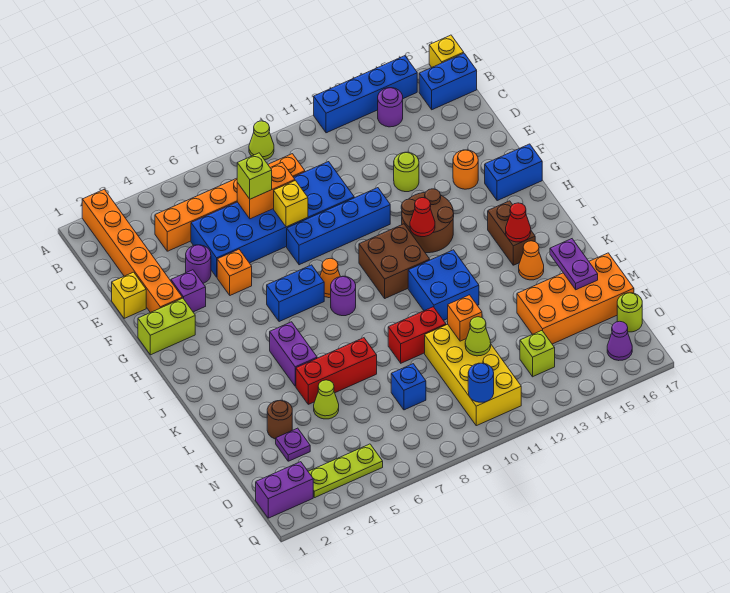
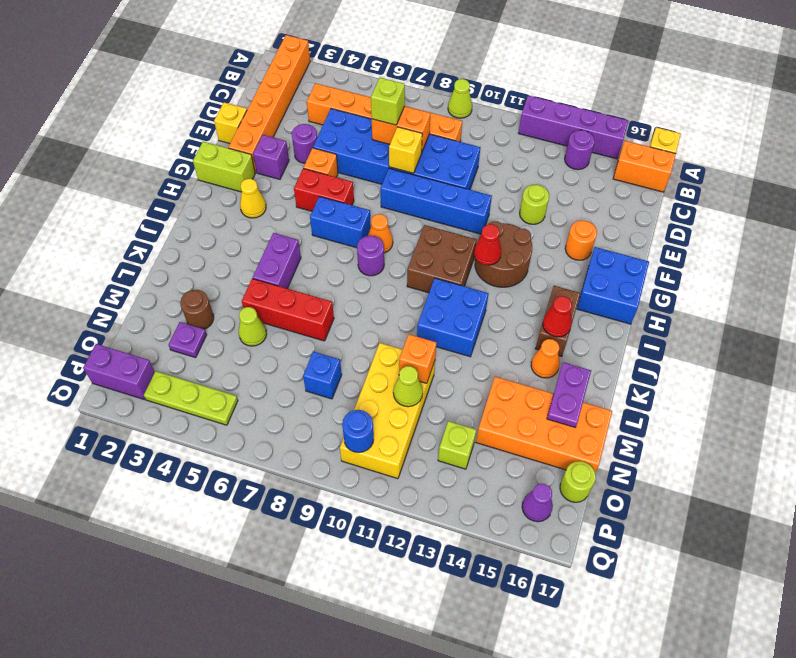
blue 1x4 brick [314,56,417,133] -> purple 1x4 brick [519,95,628,159]
blue 1x2 brick [419,53,477,110] -> orange 1x2 brick [613,141,676,192]
blue 1x2 brick [485,144,542,201] -> blue 2x2 brick [577,247,649,324]
none -> yellow 1x1 cone [240,179,266,218]
red 1x2 brick [388,307,446,363] -> red 1x2 brick moved to [294,168,354,211]

